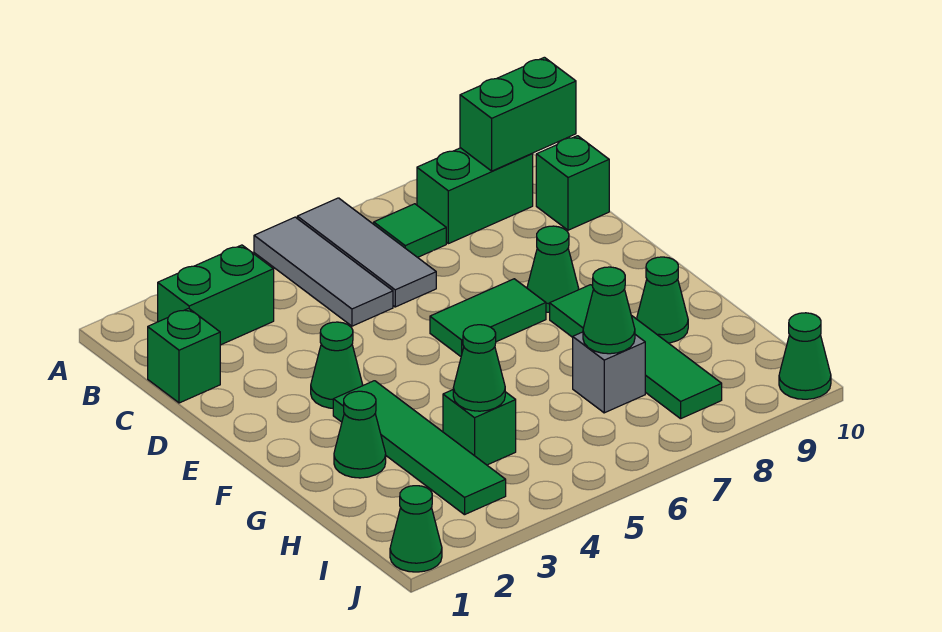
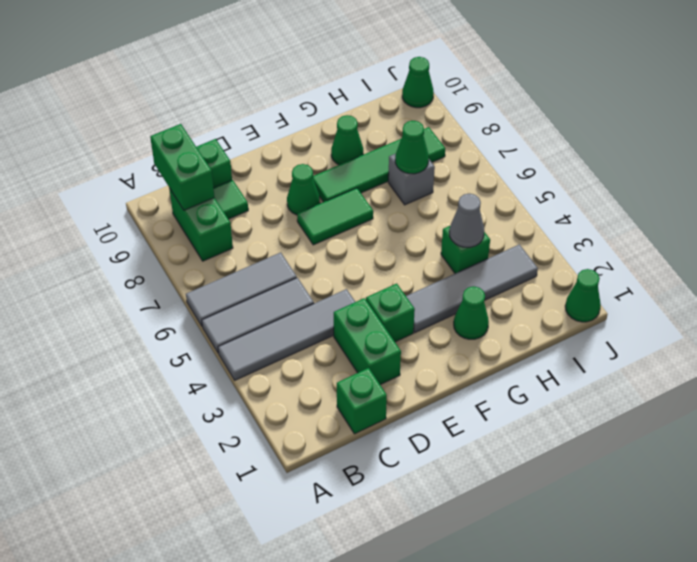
none -> grey 1x4 tile [218,289,355,380]
green 1x2 brick [158,245,274,345] -> green 1x2 brick moved to [334,298,401,385]
green 1x1 tile [374,204,446,257] -> green 1x1 tile moved to [214,180,248,219]
green 1x1 cone [311,322,363,408] -> green 1x1 brick [366,284,415,342]
green 1x2 tile [430,279,546,356] -> green 1x2 tile turned to [297,188,373,245]
green 1x4 tile [333,381,506,515] -> grey 1x4 tile [406,244,538,333]
green 1x1 cone [453,325,505,411] -> grey 1x1 cone [449,193,484,247]

